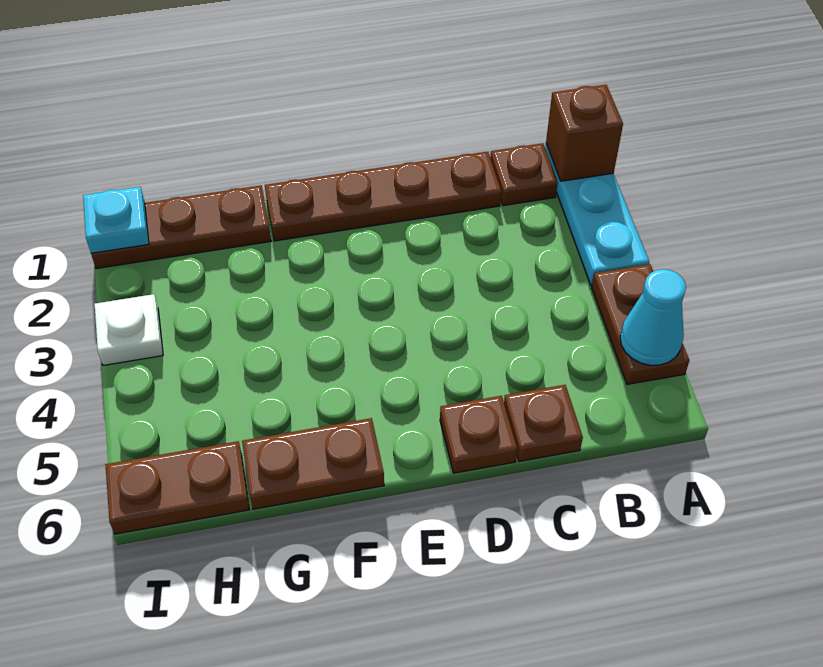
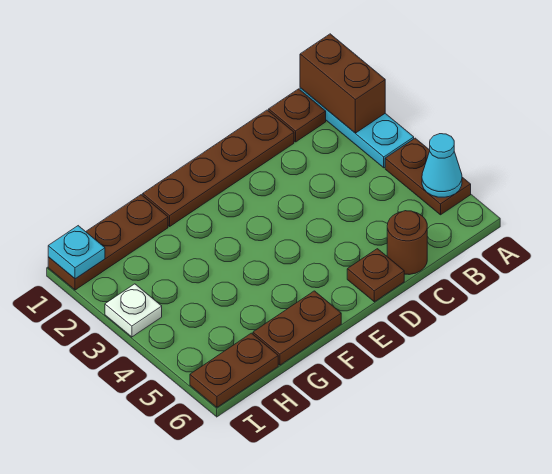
brown 1x1 brick [546,85,623,181] -> brown 1x2 brick [300,34,385,133]
brown 1x1 plate [504,385,583,461] -> brown 1x1 round brick [387,211,427,275]

